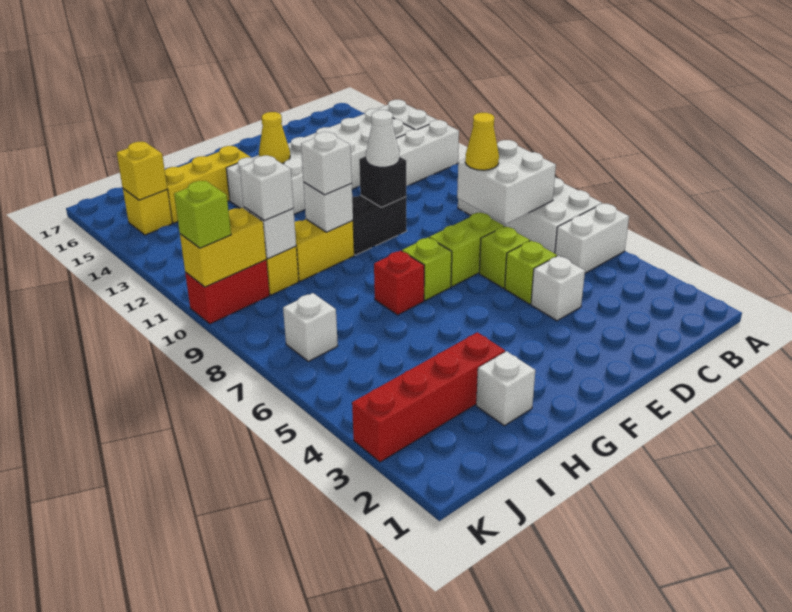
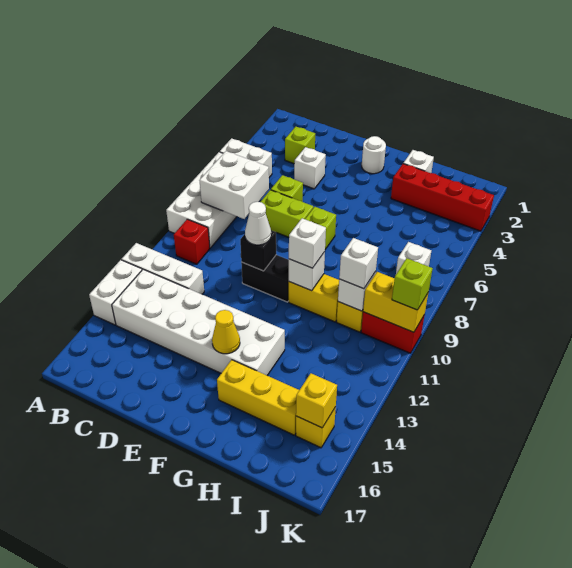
yellow 1x1 cone [465,113,499,170] -> none
lime 1x1 brick [505,241,557,304] -> lime 1x1 brick moved to [285,127,315,164]
none -> white 1x1 round brick [362,136,386,174]
red 1x1 brick [374,251,424,315] -> red 1x1 brick moved to [174,219,210,264]

